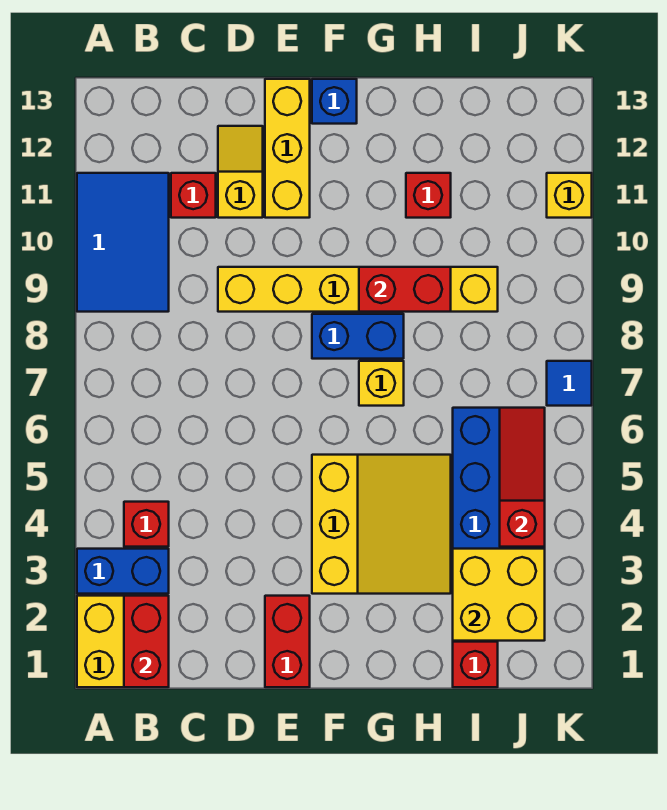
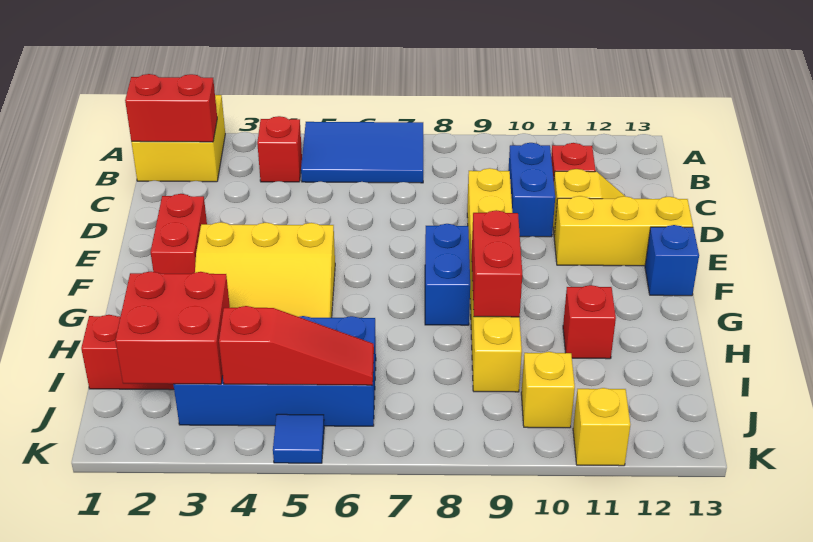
blue 1x2 brick [77,549,169,594] -> blue 1x2 brick moved to [508,143,555,237]
blue 2x3 tile [77,173,169,312] -> blue 2x3 tile moved to [301,122,423,183]
red 1x2 brick [265,596,310,687] -> red 1x2 brick turned to [151,194,207,274]
yellow 1x1 brick [359,361,404,406] -> yellow 1x1 brick moved to [521,352,575,428]
yellow 2x2 brick [453,549,545,641] -> red 2x2 brick [115,271,230,384]
blue 1x1 tile [547,361,592,406] -> blue 1x1 tile moved to [273,414,324,463]

